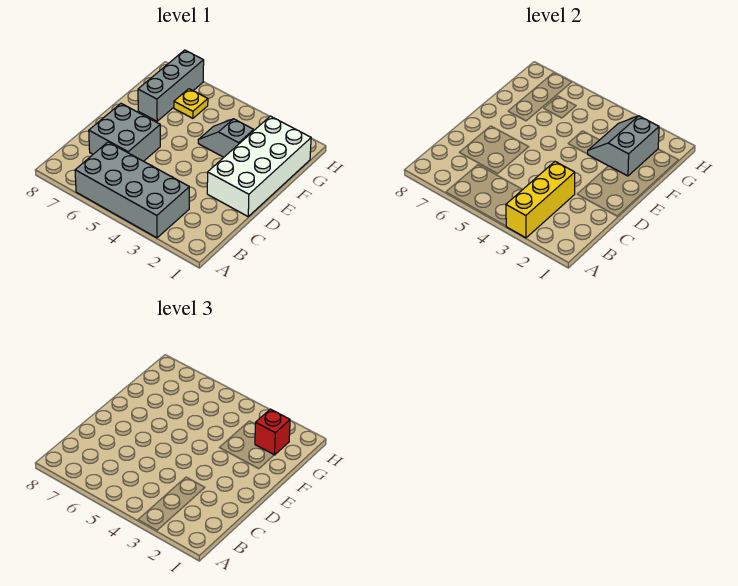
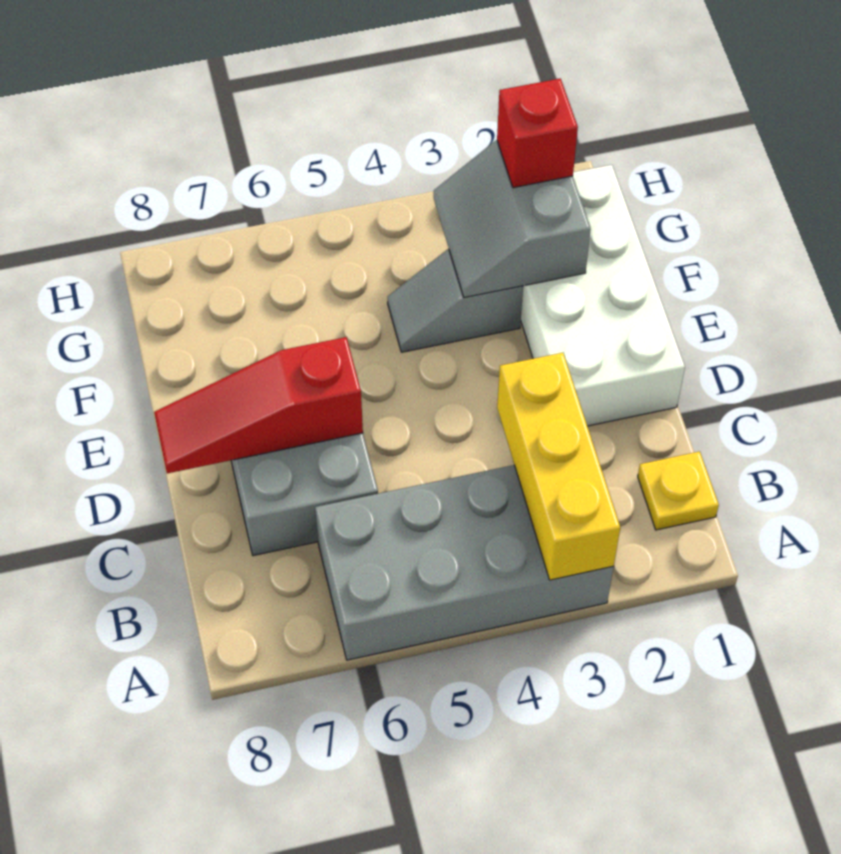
none -> red 1x3 slope [154,337,363,473]
grey 1x3 brick [138,50,204,121] -> none
yellow 1x1 plate [174,89,208,118] -> yellow 1x1 plate moved to [638,451,719,530]

